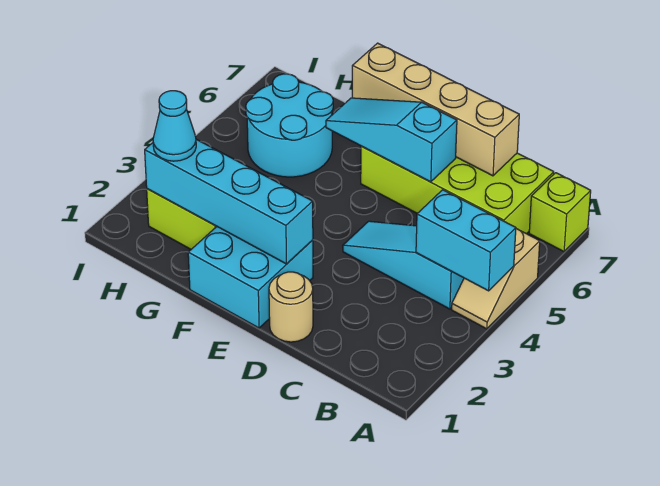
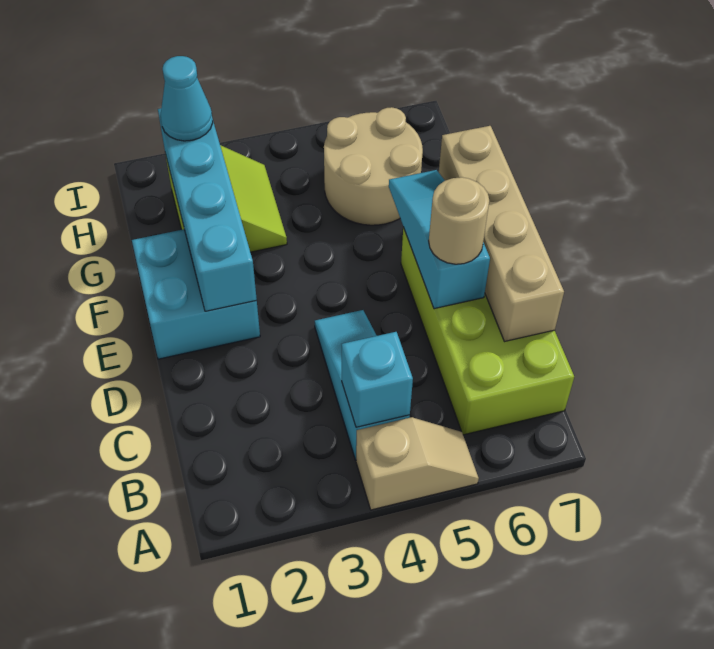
tan 1x2 slope [452,229,540,329] -> tan 1x2 slope turned to [356,417,479,510]
cyan 1x2 brick [416,190,516,291] -> cyan 1x1 brick [341,332,413,427]
lime 1x1 brick [529,173,591,252] -> none
tan 1x1 round brick [269,272,313,342] -> tan 1x1 round brick moved to [429,177,489,264]
cyan 2x2 round brick [246,74,333,177] -> tan 2x2 round brick [324,107,423,225]

